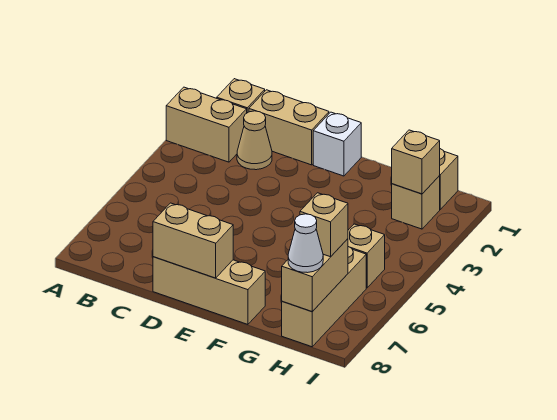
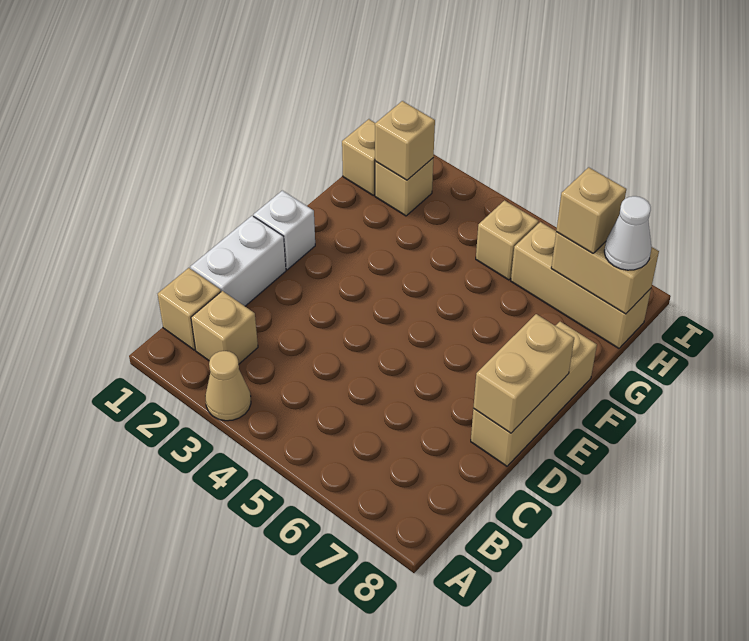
tan 1x2 brick [166,87,247,162] -> tan 1x1 brick [191,291,258,364]
tan 1x2 brick [249,90,329,165] -> white 1x2 brick [191,216,286,306]
tan 1x1 cone [237,111,272,170] -> tan 1x1 cone moved to [205,351,251,421]

